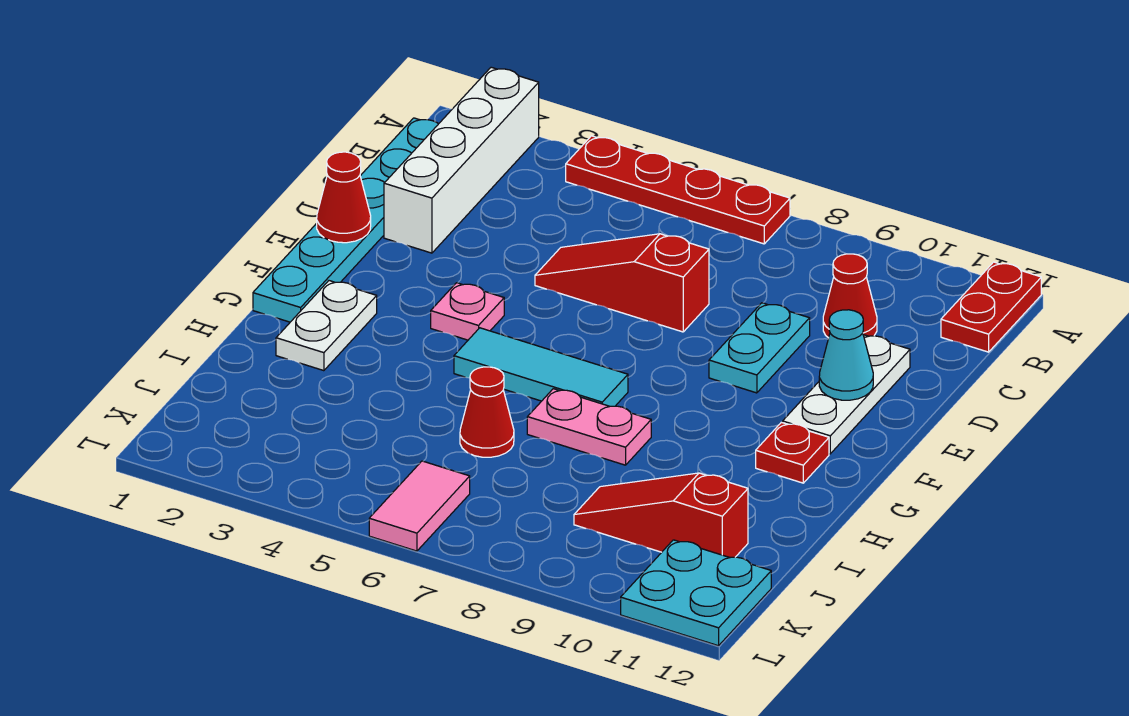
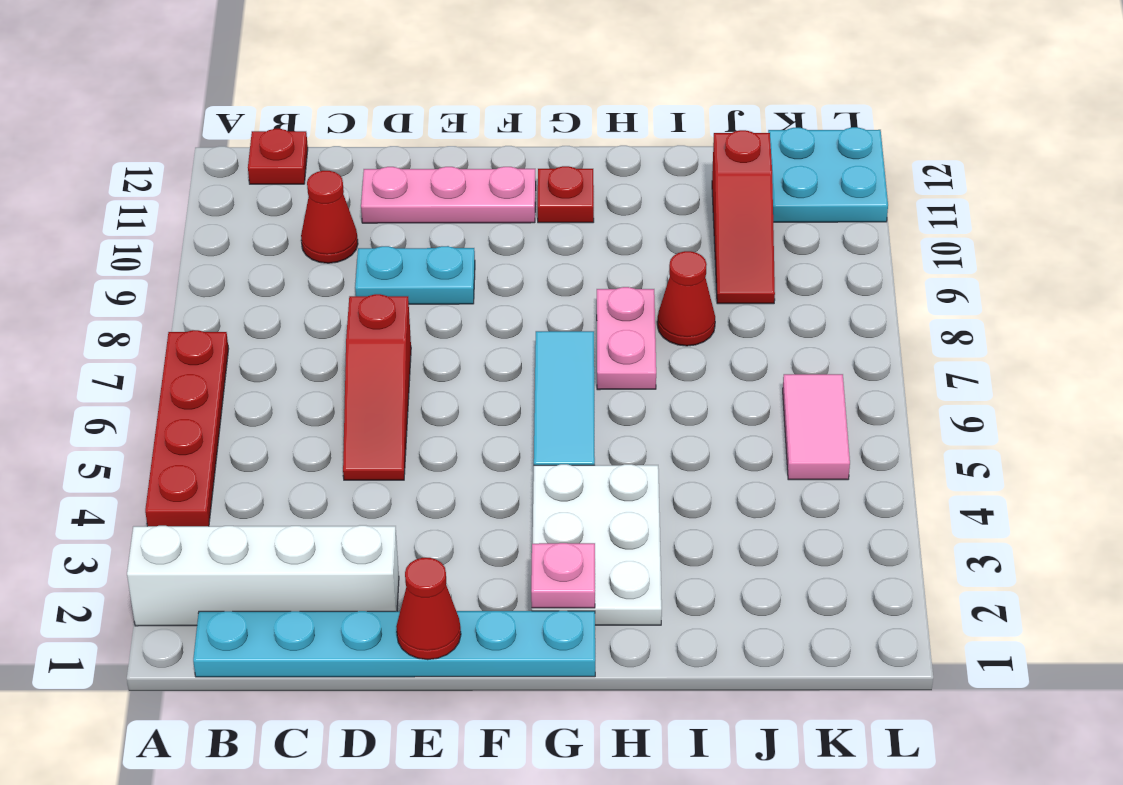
red 1x2 plate [941,262,1041,352] -> red 1x1 plate [248,129,308,184]
white 1x3 plate [783,335,910,454] -> pink 1x3 plate [361,167,536,223]
cyan 1x1 cone [819,310,873,400] -> none
pink 1x1 plate [431,283,504,340] -> pink 1x1 plate moved to [531,543,595,608]
white 1x2 plate [276,281,377,371] -> white 2x3 plate [532,464,662,625]
red 1x1 cone [460,367,514,457] -> red 1x1 cone moved to [657,251,715,346]
pink 1x2 tile [369,461,470,551] -> pink 1x2 tile turned to [783,374,850,480]

